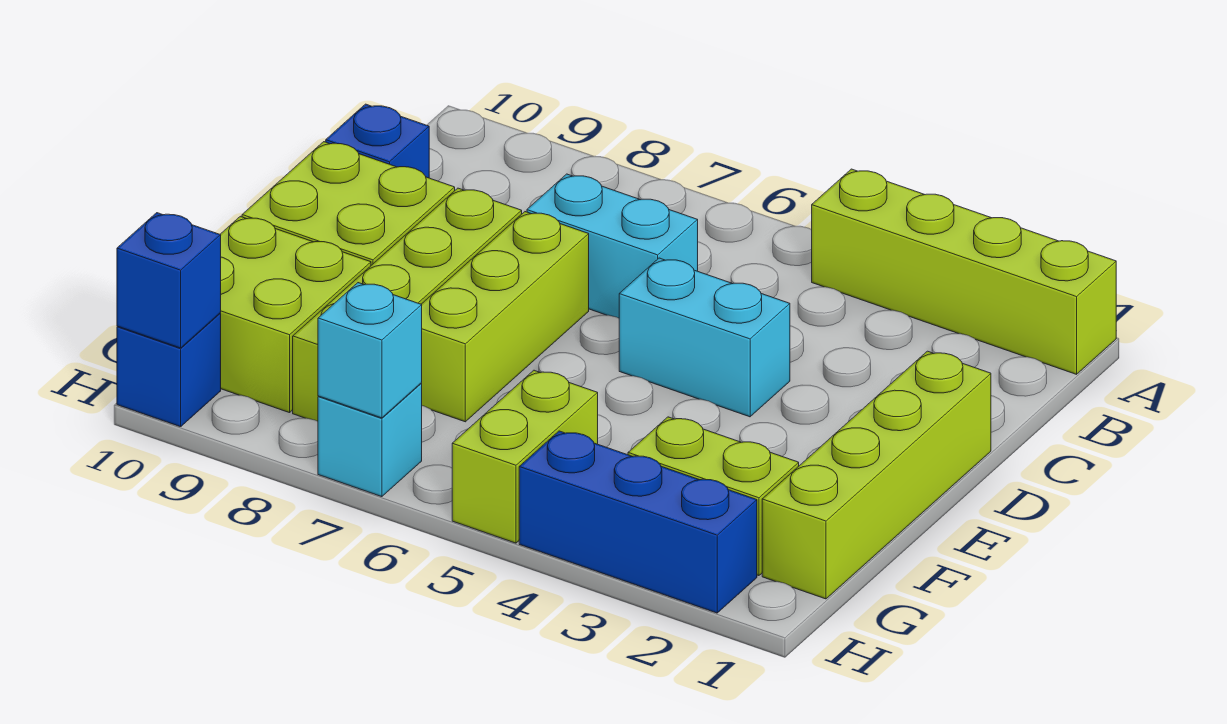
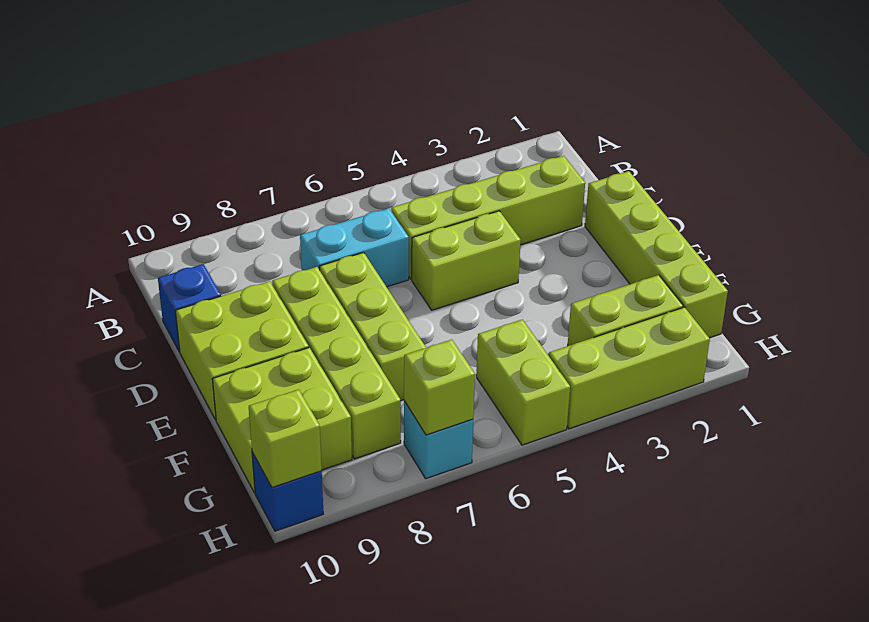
lime 1x4 brick [812,169,1116,374] -> lime 1x4 brick moved to [391,156,585,279]
cyan 1x2 brick [619,258,790,417] -> lime 1x2 brick [412,211,521,310]
blue 1x3 brick [519,431,757,613] -> lime 1x3 brick [549,307,710,429]
cyan 1x1 brick [318,283,422,418] -> lime 1x1 brick [404,340,475,435]
blue 1x1 brick [117,213,221,348] -> lime 1x1 brick [249,389,322,488]

